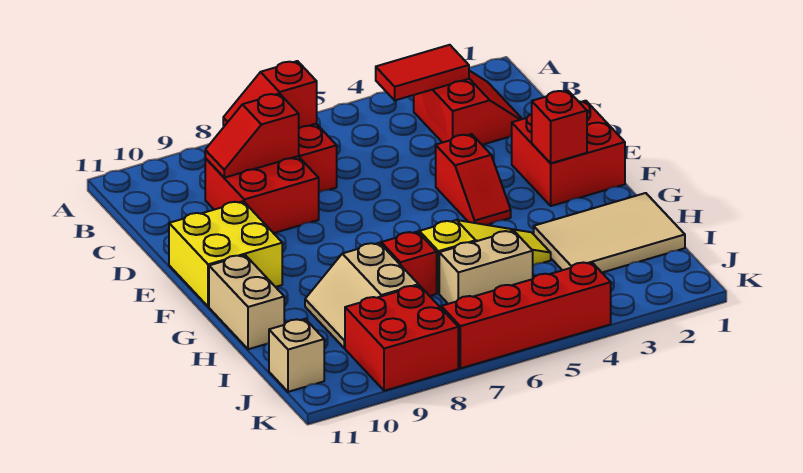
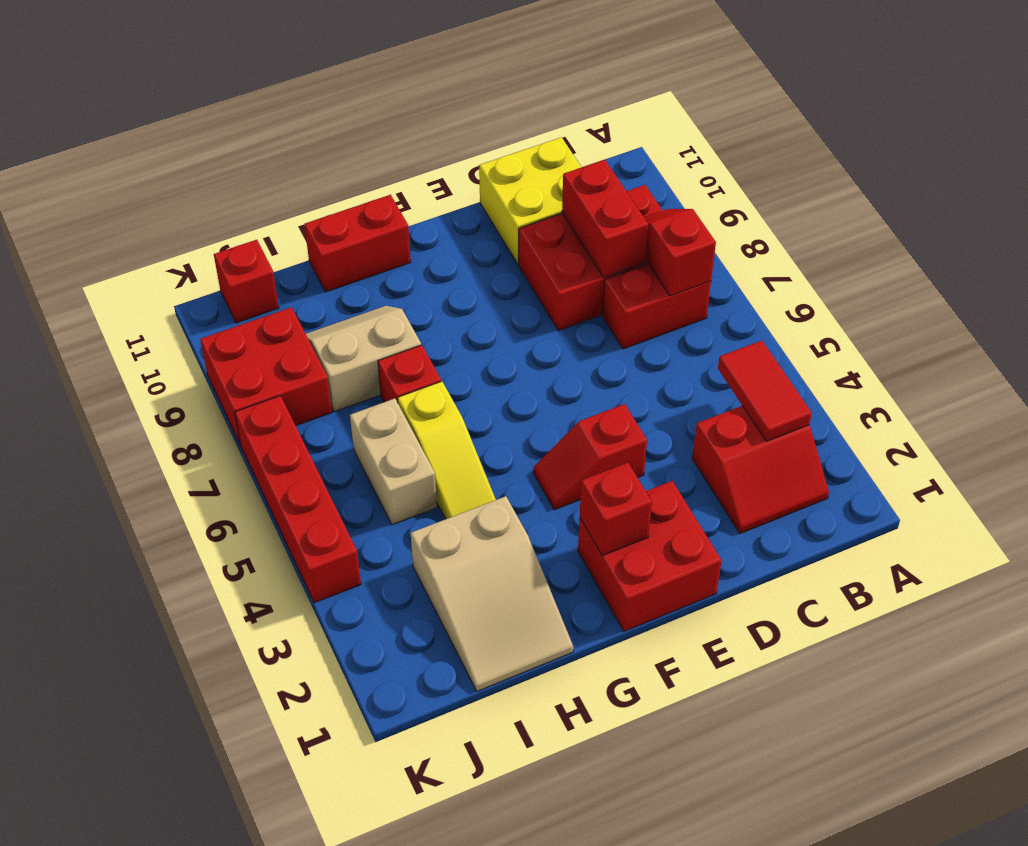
red 2x2 brick [205,156,319,233] -> red 2x3 brick [519,185,663,330]
red 1x2 slope [205,94,299,178] -> red 1x2 brick [562,160,648,277]
yellow 2x2 brick [169,201,282,307] -> yellow 2x2 brick moved to [479,137,581,264]
tan 1x2 brick [209,255,284,349] -> red 1x2 brick [304,195,411,292]
tan 2x3 tile [534,193,685,272] -> tan 2x3 slope [411,496,573,691]
tan 1x1 brick [269,319,324,392] -> red 1x1 brick [214,240,279,323]

